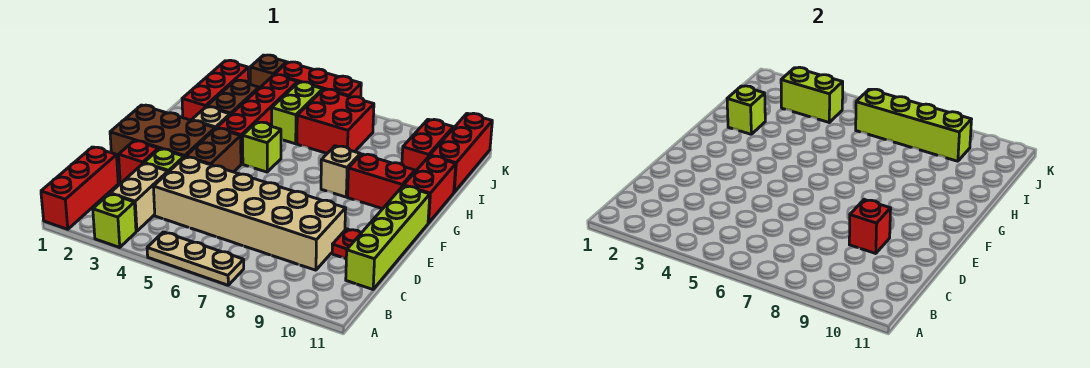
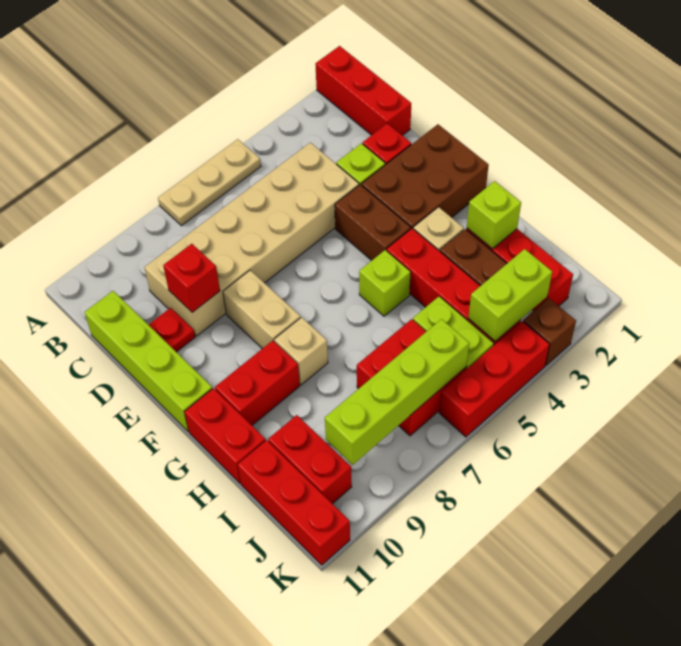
lime 1x1 brick [93,194,136,247] -> none
tan 1x2 brick [110,163,168,231] -> tan 1x2 brick moved to [223,270,301,349]

